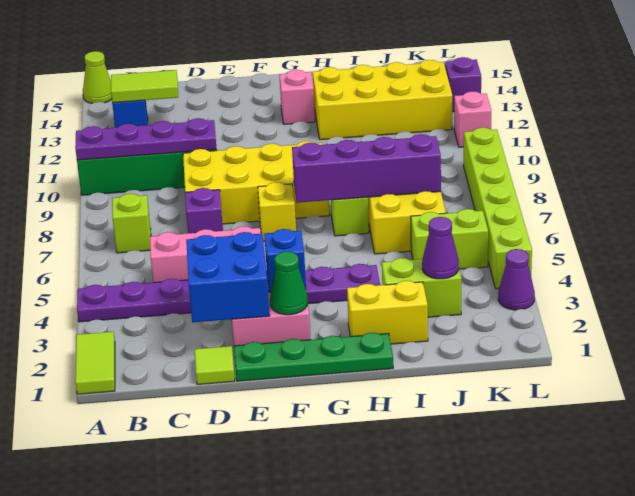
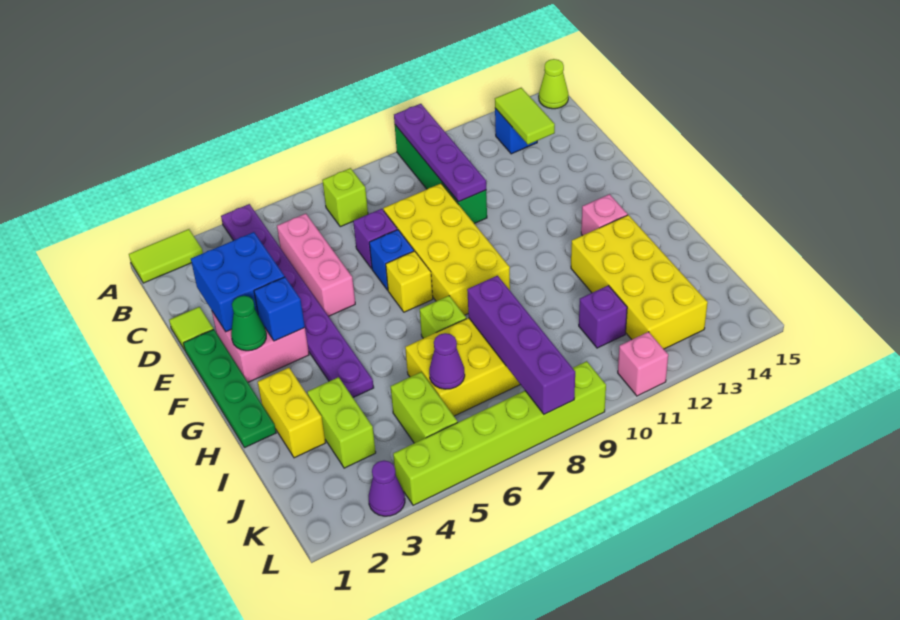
none -> blue 1x1 brick [369,230,414,290]
purple 1x4 brick [292,134,441,203] -> purple 1x4 brick moved to [467,276,575,414]
purple 1x1 cone [422,217,459,279] -> purple 1x1 cone moved to [429,333,465,389]
purple 1x1 brick [445,57,481,112] -> purple 1x1 brick moved to [579,285,627,348]

